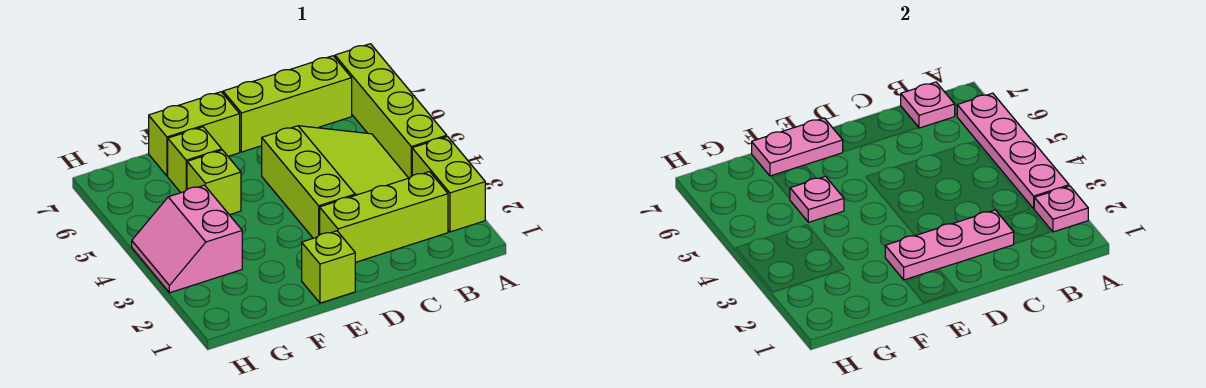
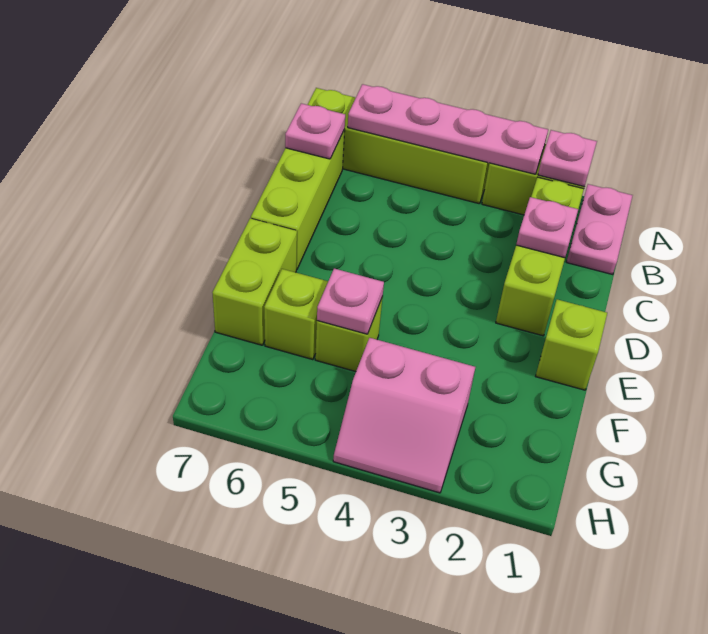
lime 3x3 slope [262,126,408,238] -> none
pink 1x3 plate [885,210,1014,280] -> pink 1x1 plate [516,197,578,258]
pink 1x2 plate [752,118,843,176] -> pink 1x2 plate moved to [567,184,633,275]

